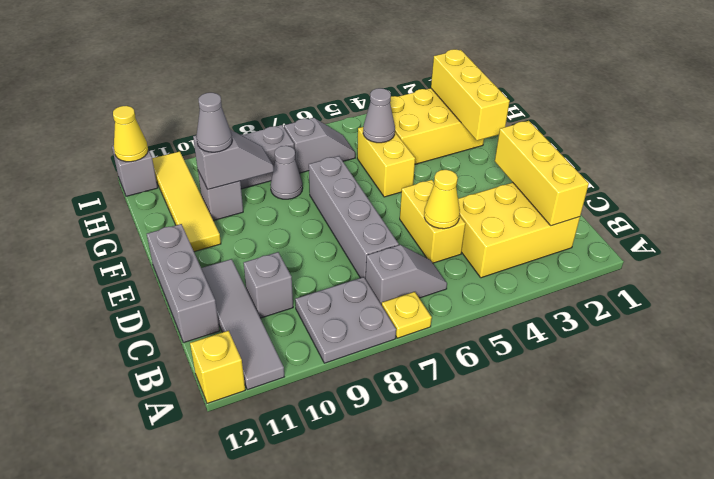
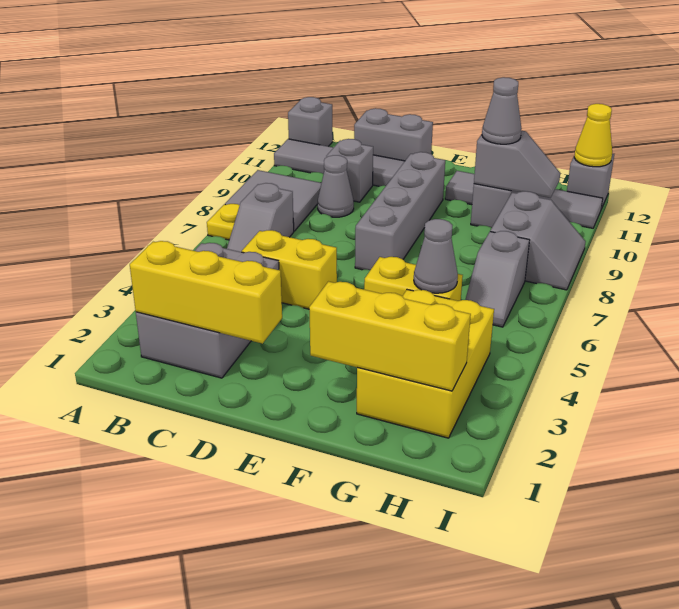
grey 2x2 plate [295,277,396,363] -> grey 2x2 tile [225,170,321,231]
yellow 1x1 brick [190,331,245,404] -> grey 1x1 brick [288,97,333,146]
yellow 2x3 brick [458,182,580,278] -> grey 2x3 brick [136,243,279,378]
yellow 1x1 cone [424,170,460,229] -> none
grey 1x4 brick [309,156,399,279] -> grey 1x4 brick turned to [355,152,445,270]
grey 1x3 brick [147,224,220,343] -> grey 1x2 brick [354,108,433,161]
yellow 1x4 tile [152,151,221,252] -> grey 1x4 tile [445,171,603,228]
grey 1x1 cone [270,146,303,199] -> grey 1x1 cone moved to [318,155,354,217]
grey 1x2 slope [193,130,274,189] -> grey 1x2 slope turned to [474,131,560,198]

